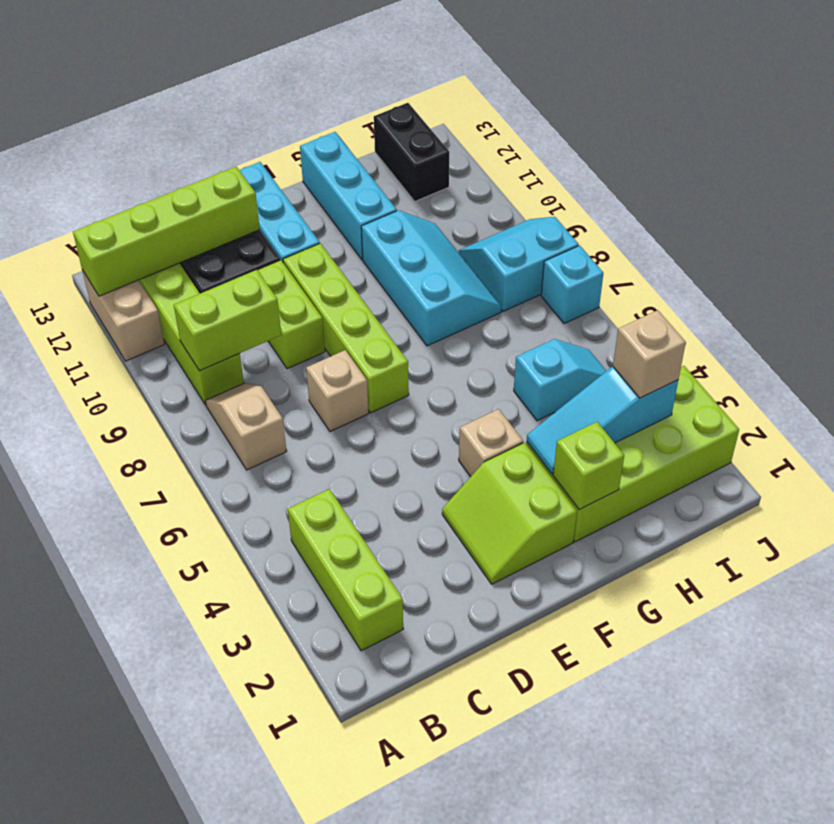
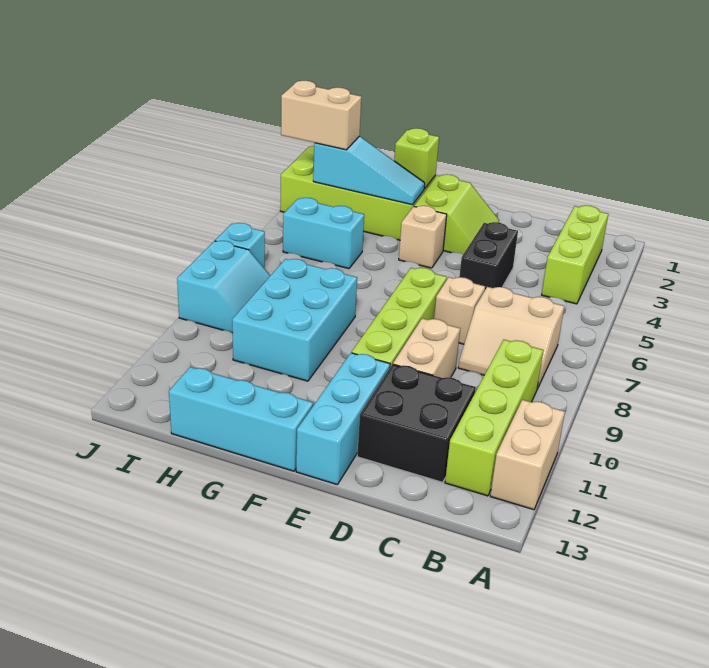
lime 1x4 brick [73,167,260,296] -> none
tan 1x2 slope [205,383,287,470] -> tan 2x2 slope [458,287,564,389]
lime 1x2 brick [174,270,281,371] -> none
lime 1x2 brick [258,260,325,369] -> tan 1x2 brick [393,318,460,378]
cyan 2x3 slope [361,210,501,346] -> cyan 2x3 brick [232,259,357,381]
cyan 1x3 brick [300,132,397,260] -> cyan 1x3 brick turned to [169,367,313,471]
cyan 1x2 slope [514,339,606,421] -> cyan 1x2 brick [283,198,364,269]
tan 1x1 brick [613,310,686,398] -> tan 1x2 brick [281,81,361,150]
cyan 2x2 slope [459,217,579,311] -> cyan 2x2 slope turned to [177,241,270,333]
black 1x2 brick [374,103,449,201] -> black 1x2 brick moved to [459,222,518,289]

